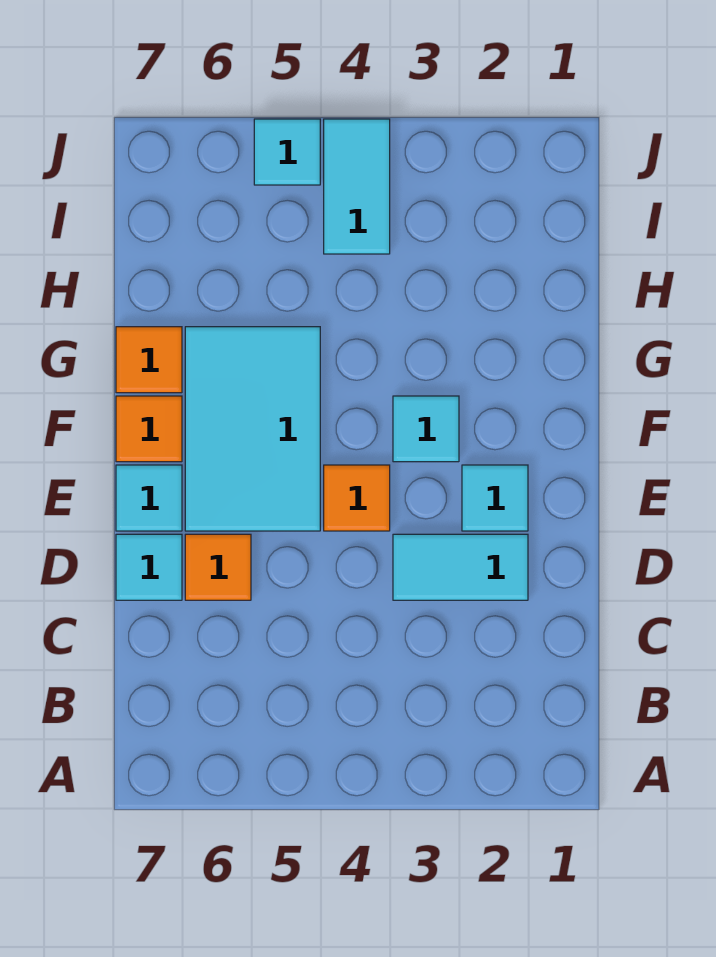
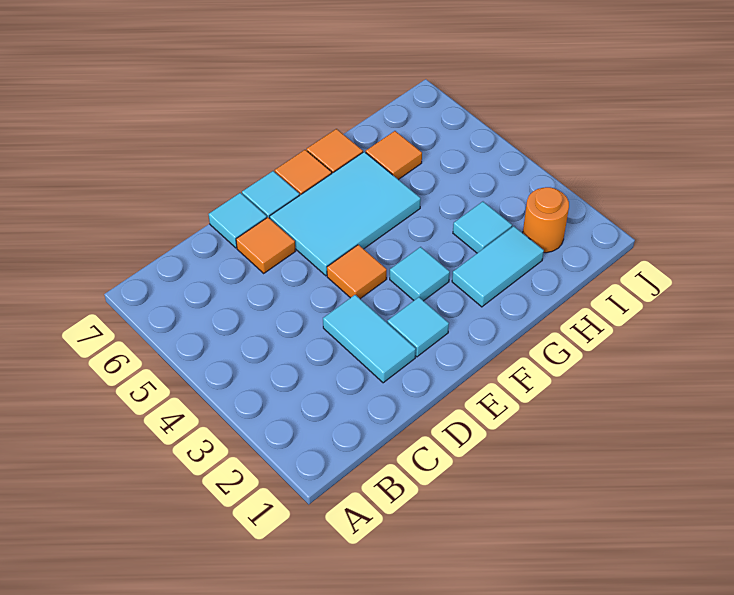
none -> orange 1x1 tile [366,131,422,180]
none -> orange 1x1 round brick [523,187,569,253]
cyan 1x2 tile [324,119,390,254] -> cyan 1x2 tile moved to [452,226,544,307]
cyan 1x1 tile [254,119,320,185] -> cyan 1x1 tile moved to [453,202,512,253]

